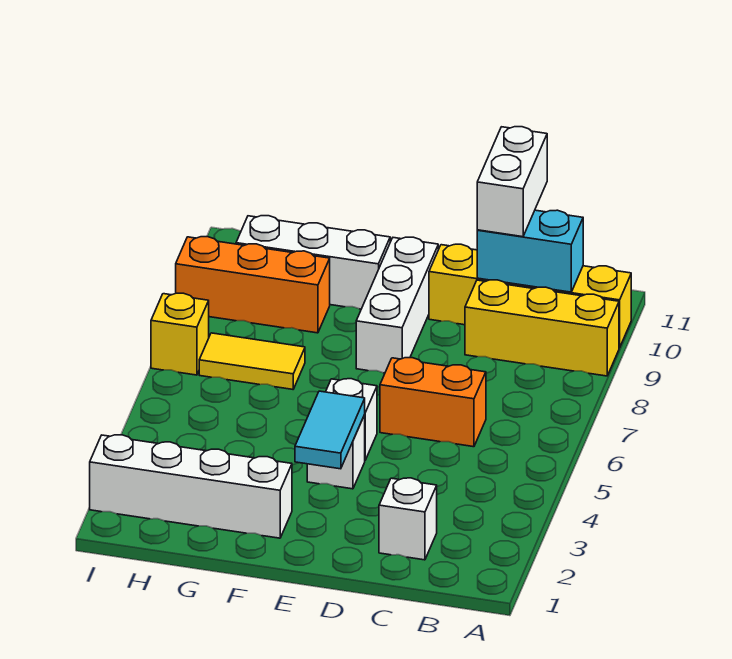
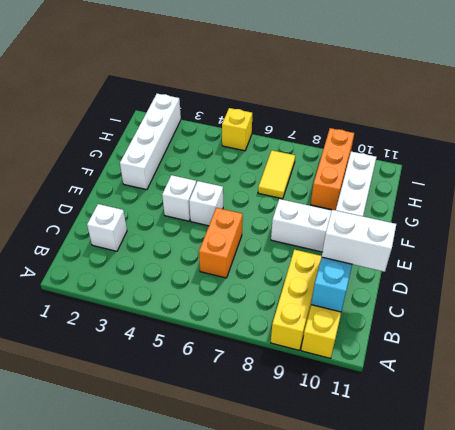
cyan 1x2 tile [295,391,365,469] -> none
yellow 1x1 brick [151,293,209,375] -> yellow 1x1 brick moved to [222,108,252,151]

